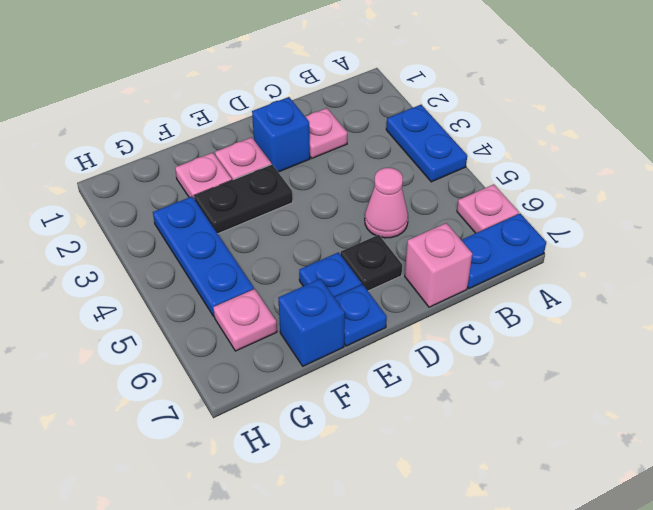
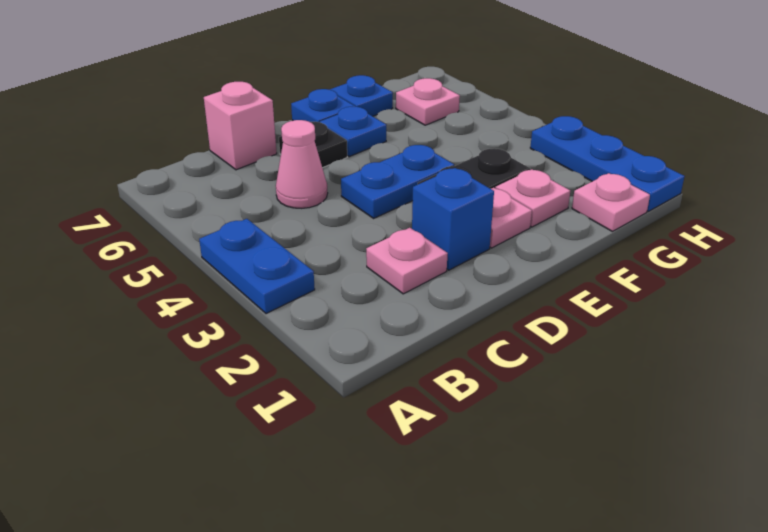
pink 1x1 plate [457,184,519,233] -> pink 1x1 plate moved to [572,173,650,231]
blue 1x2 plate [461,214,546,289] -> blue 1x2 plate moved to [341,145,454,218]
blue 1x1 brick [278,279,345,366] -> blue 1x1 plate [330,75,393,116]
blue 1x3 plate [153,197,254,316] -> blue 1x3 plate moved to [530,116,684,211]

